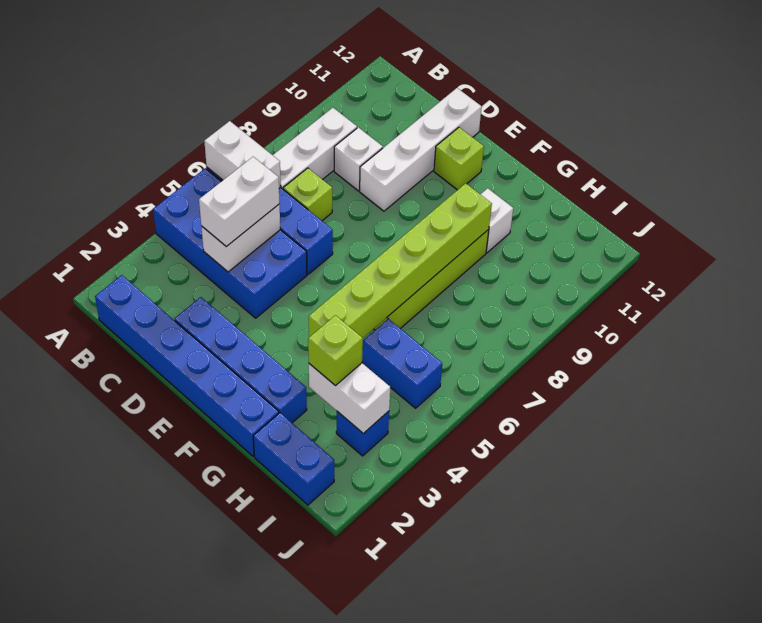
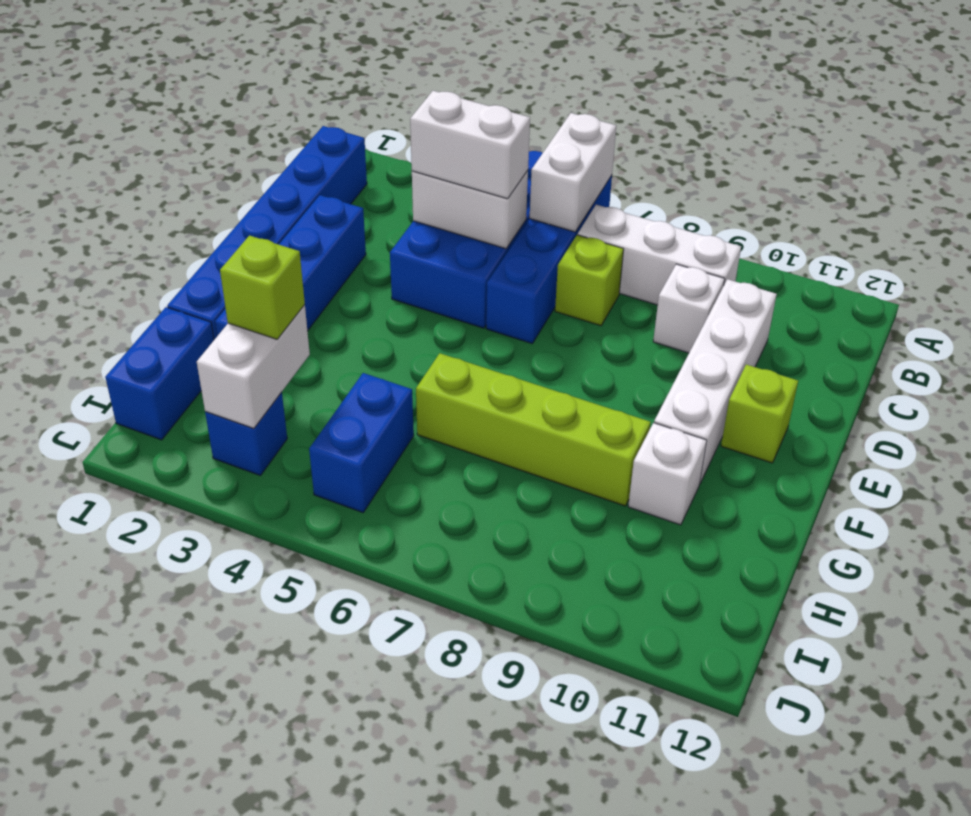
white 1x4 brick [360,88,482,211] -> white 1x4 brick turned to [654,279,777,483]
lime 1x6 brick [309,183,492,338] -> none

